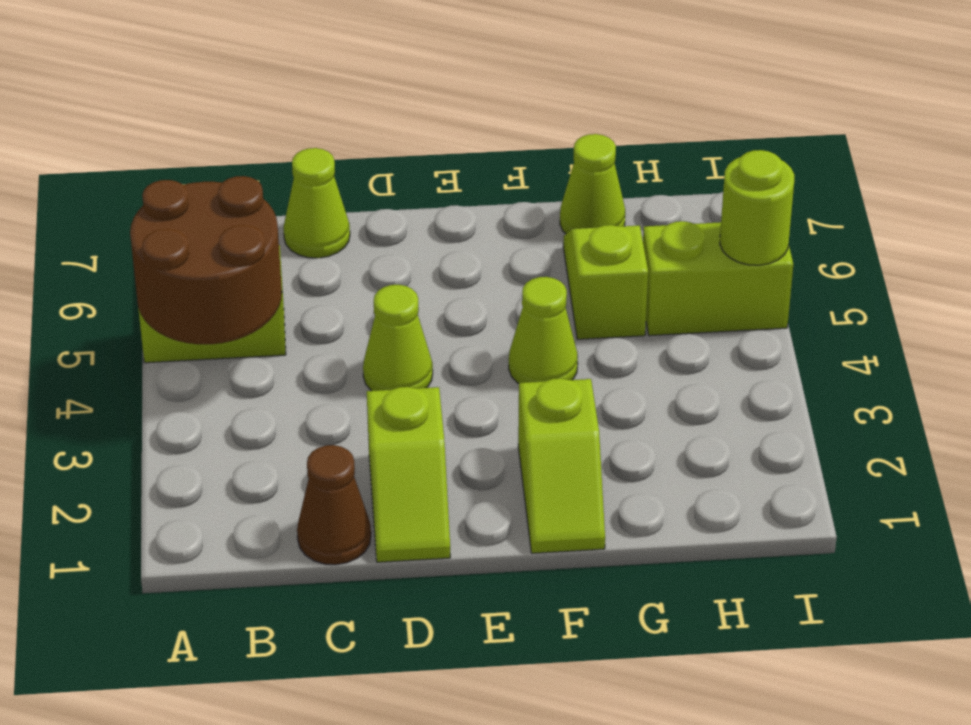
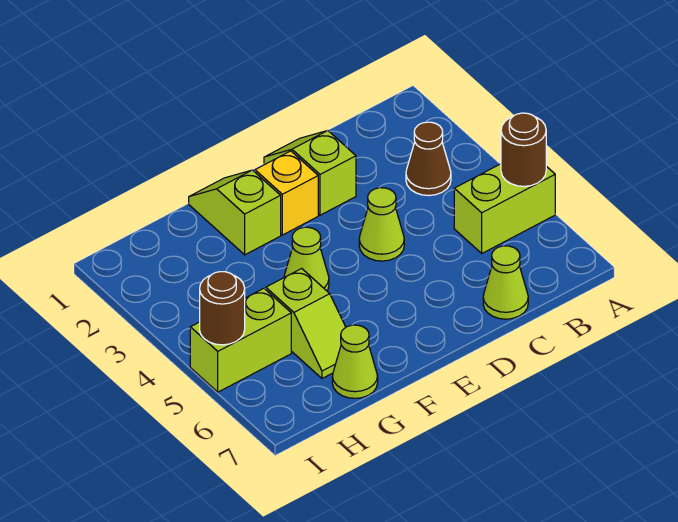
brown 2x2 round brick [130,176,282,344] -> brown 1x1 round brick [501,113,546,186]
brown 1x1 cone [297,445,371,565] -> brown 1x1 cone moved to [406,122,451,196]
none -> yellow 1x1 brick [255,151,318,235]
lime 1x1 round brick [720,150,794,265] -> brown 1x1 round brick [200,272,245,345]

